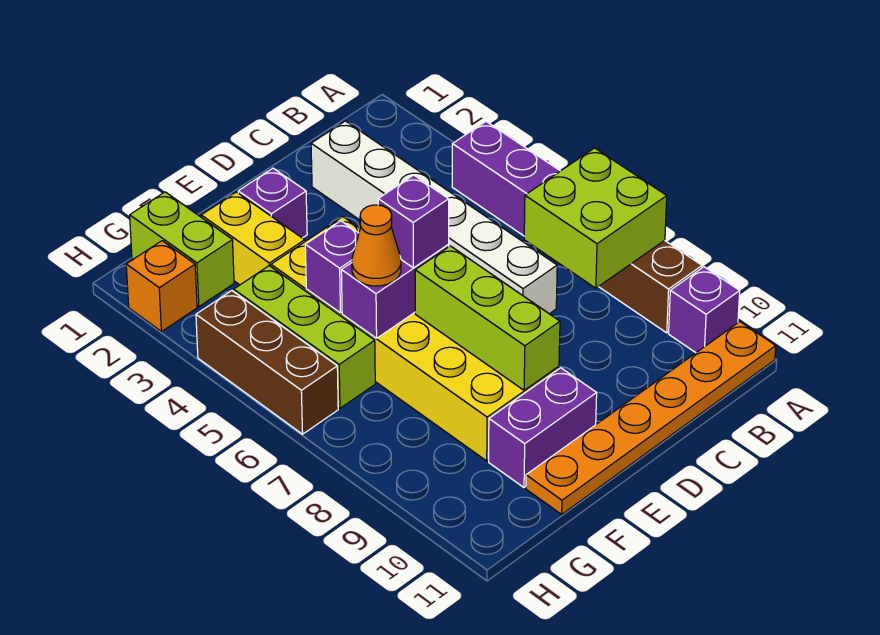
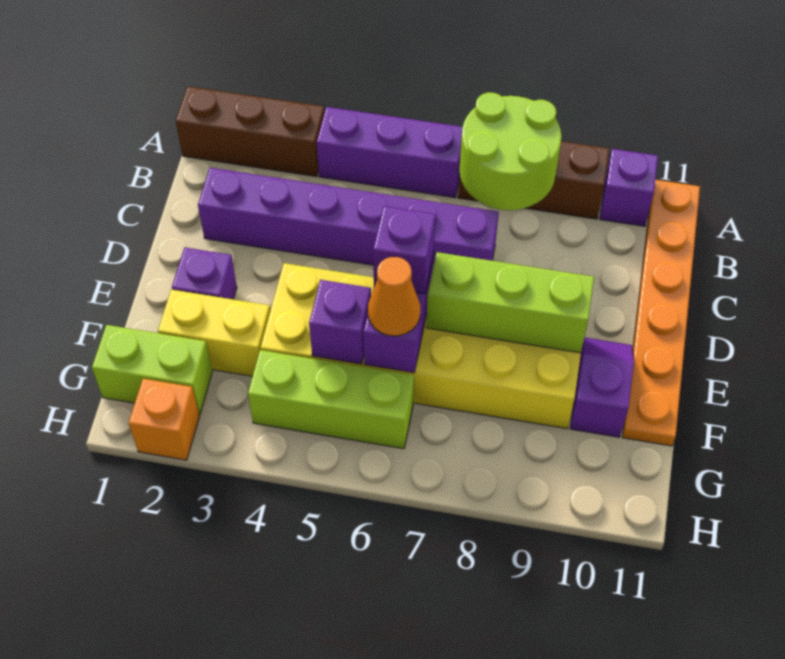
lime 2x2 brick [524,148,667,288] -> lime 2x2 round brick [460,92,561,210]
white 1x6 brick [311,121,557,314] -> purple 1x6 brick [198,168,499,266]
purple 1x2 brick [489,368,597,487] -> purple 1x2 slope [570,337,634,437]
brown 1x3 brick [196,291,338,434] -> brown 1x3 brick moved to [176,86,324,177]

